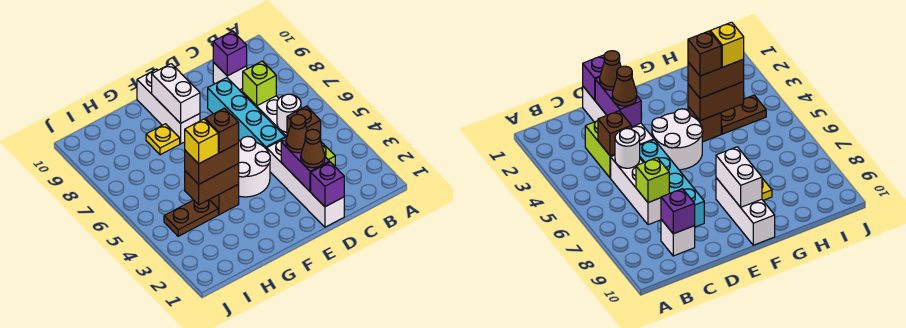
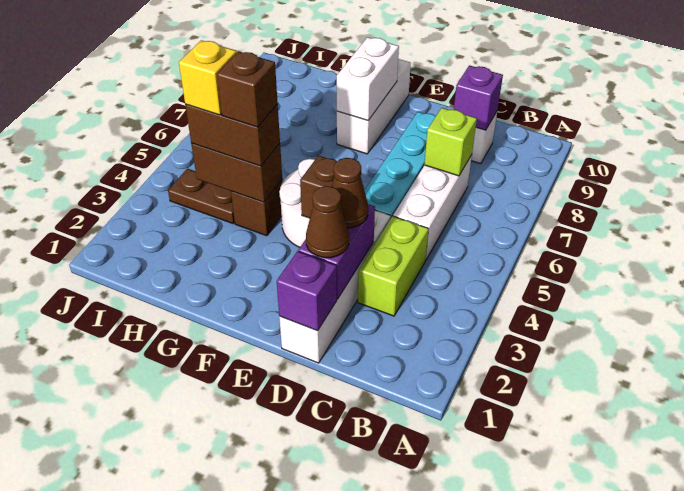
brown 1x1 brick [287,106,321,140] -> brown 1x1 brick moved to [300,156,337,218]
white 1x1 round brick [277,94,301,132] -> none
yellow 1x1 plate [146,124,180,155] -> none

